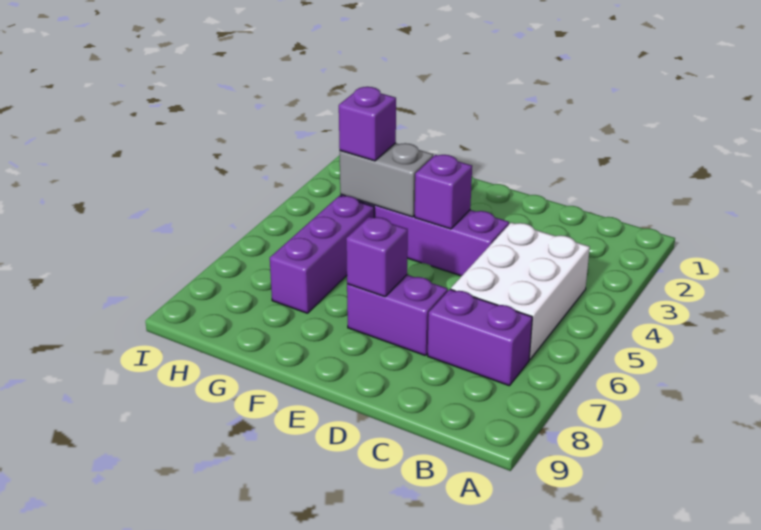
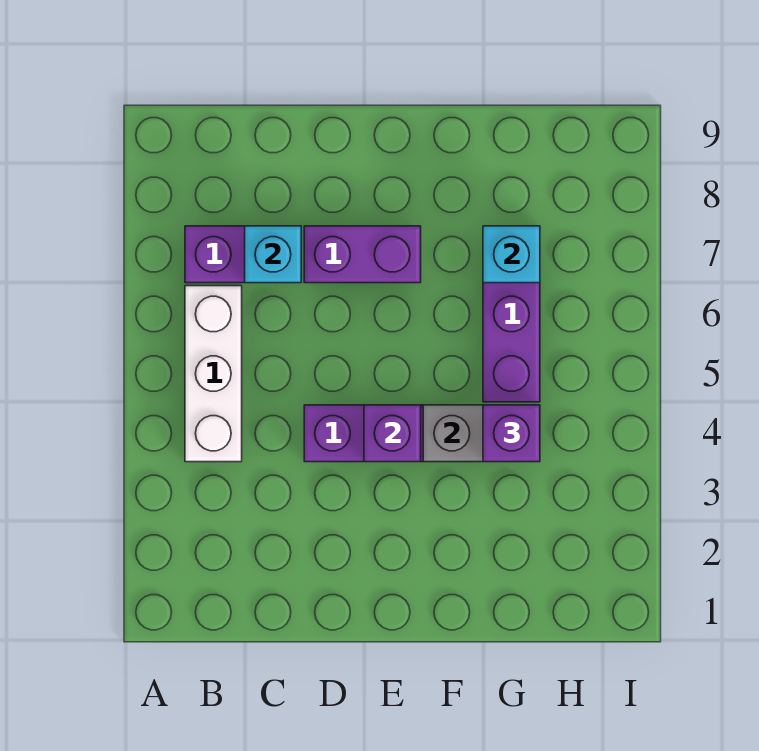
white 2x3 brick [451,222,590,360] -> white 1x3 brick [185,286,242,462]
none -> cyan 1x1 brick [245,226,301,283]
purple 1x1 brick [346,217,408,297] -> none
none -> cyan 1x1 brick [483,226,540,283]

